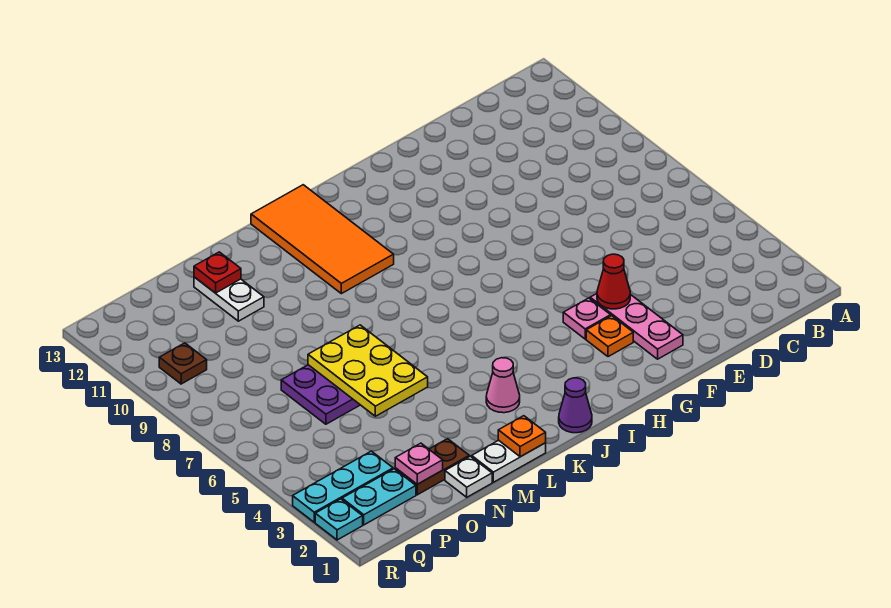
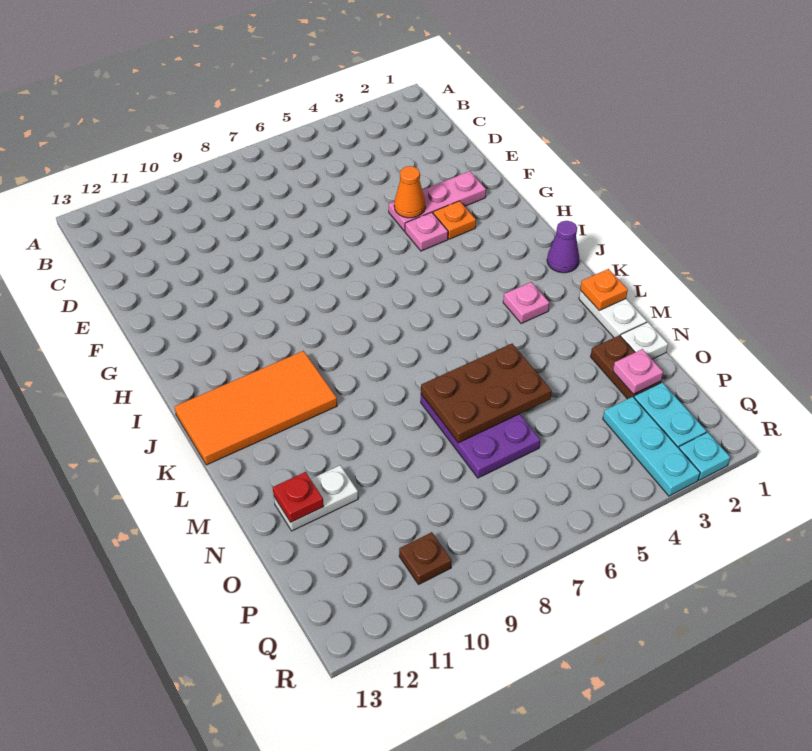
red 1x1 cone [597,254,630,309] -> orange 1x1 cone [394,166,425,218]
pink 1x1 cone [486,358,520,413] -> pink 1x1 plate [503,282,549,324]
yellow 2x3 plate [308,325,428,416] -> brown 2x3 plate [421,344,552,443]

